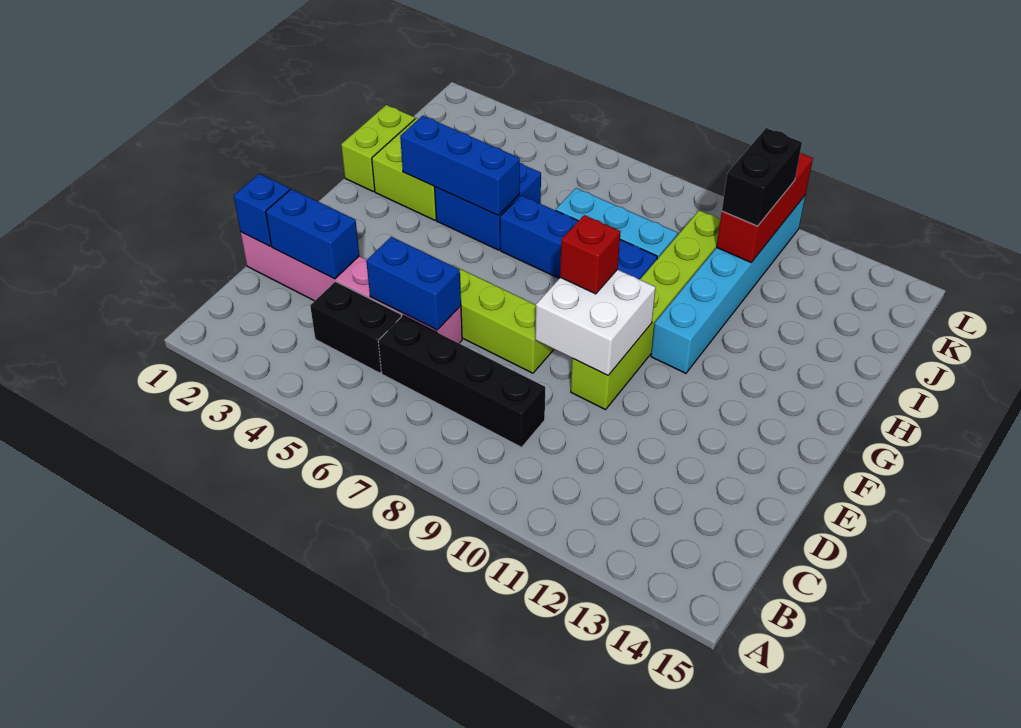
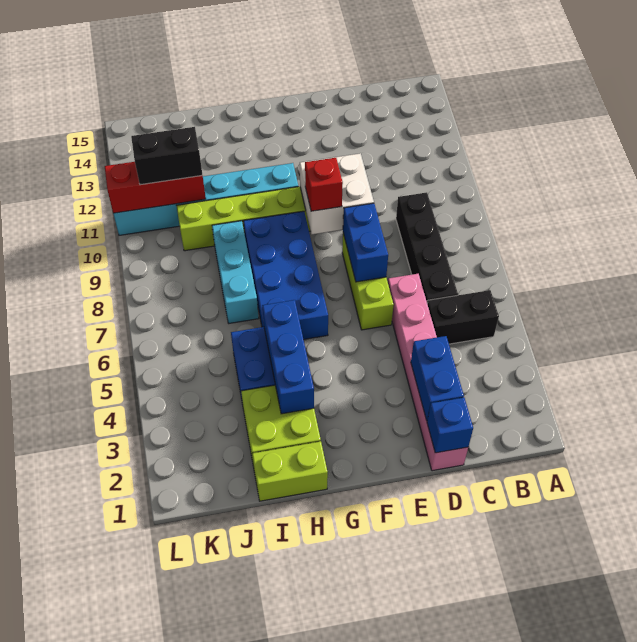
black 1x2 brick [310,282,401,373] -> black 1x2 brick turned to [427,290,499,344]
blue 1x2 brick [366,237,461,330] -> blue 1x2 brick moved to [343,203,388,282]
blue 1x4 brick [500,195,657,279] -> blue 2x4 brick [244,211,328,339]

